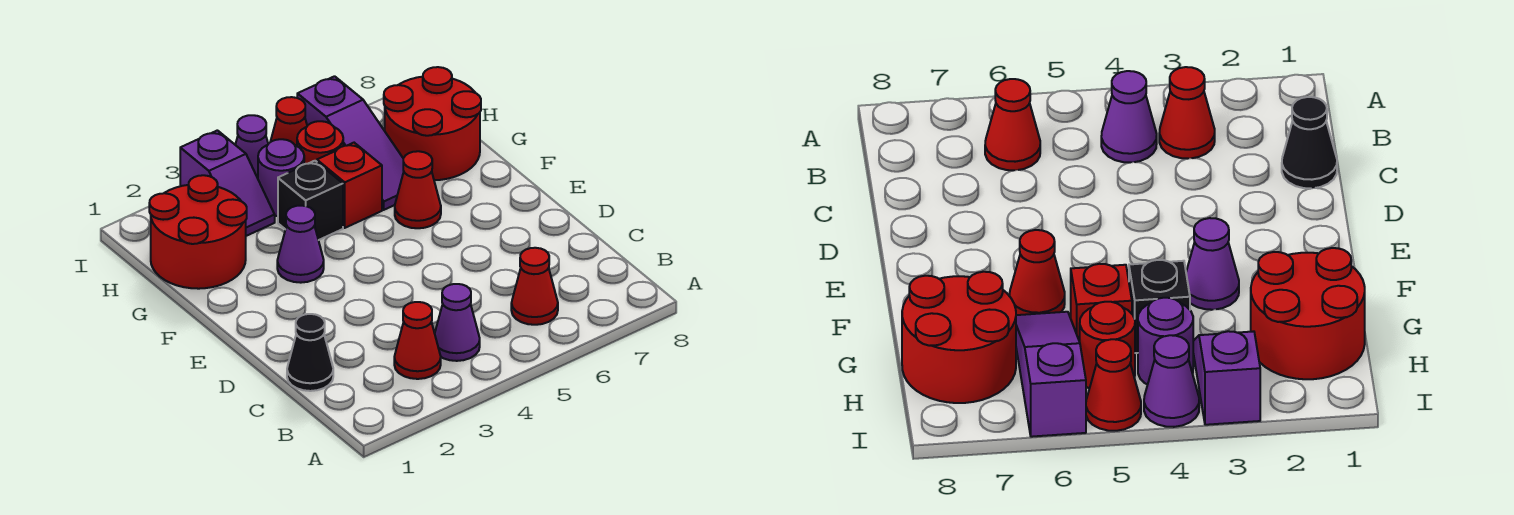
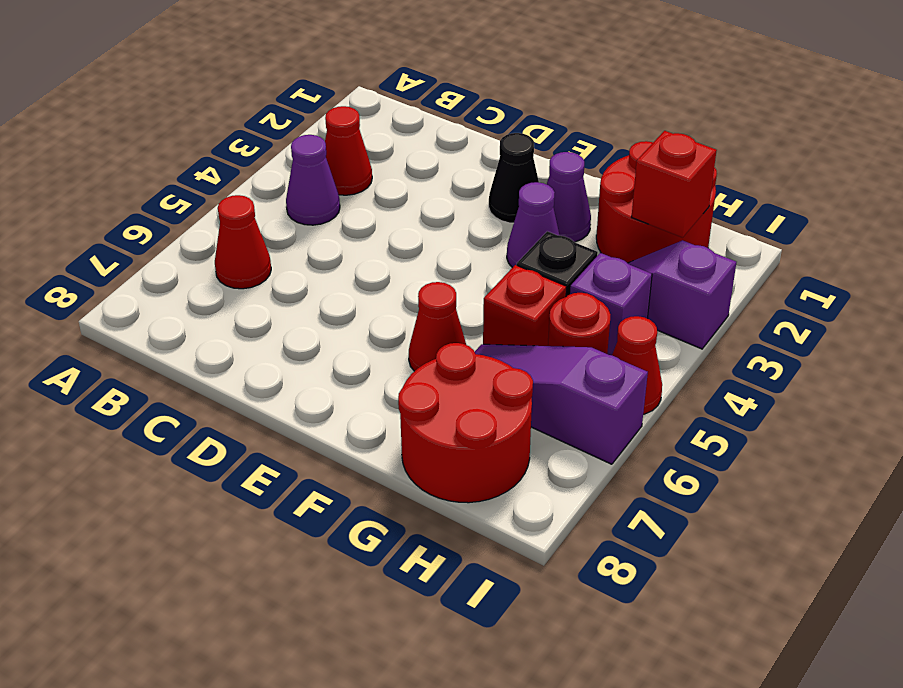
black 1x1 cone [287,314,333,391] -> black 1x1 cone moved to [489,133,539,223]
none -> red 1x1 brick [632,131,717,238]
purple 1x1 round brick [258,139,304,216] -> purple 1x1 brick [570,253,652,355]
purple 1x1 cone [235,115,268,178] -> purple 1x1 cone moved to [547,152,591,242]

